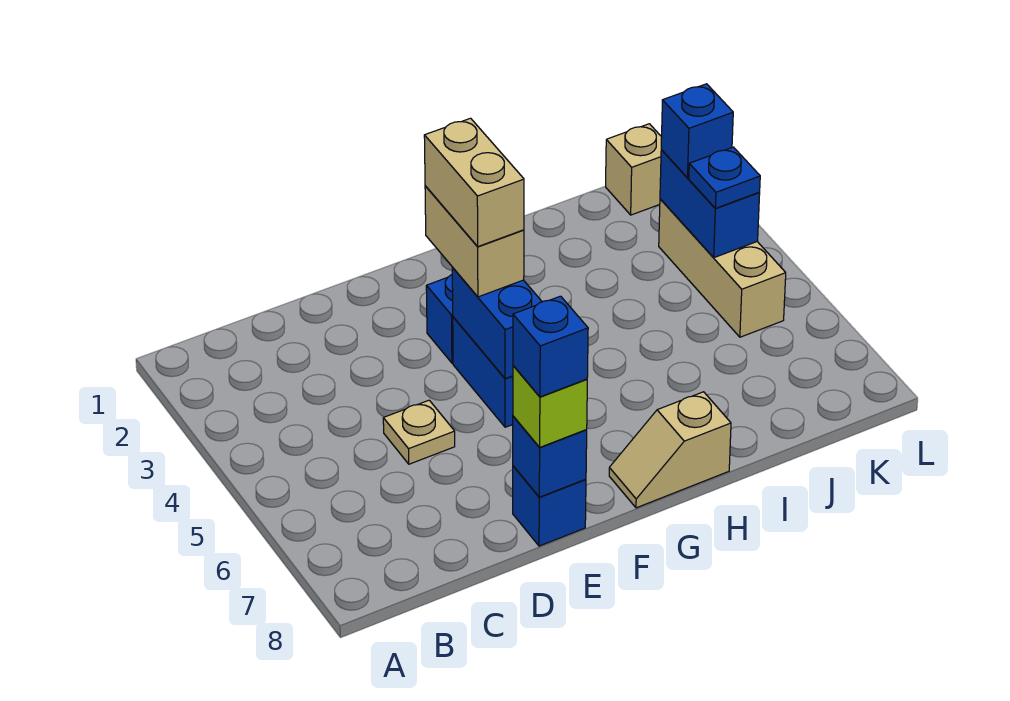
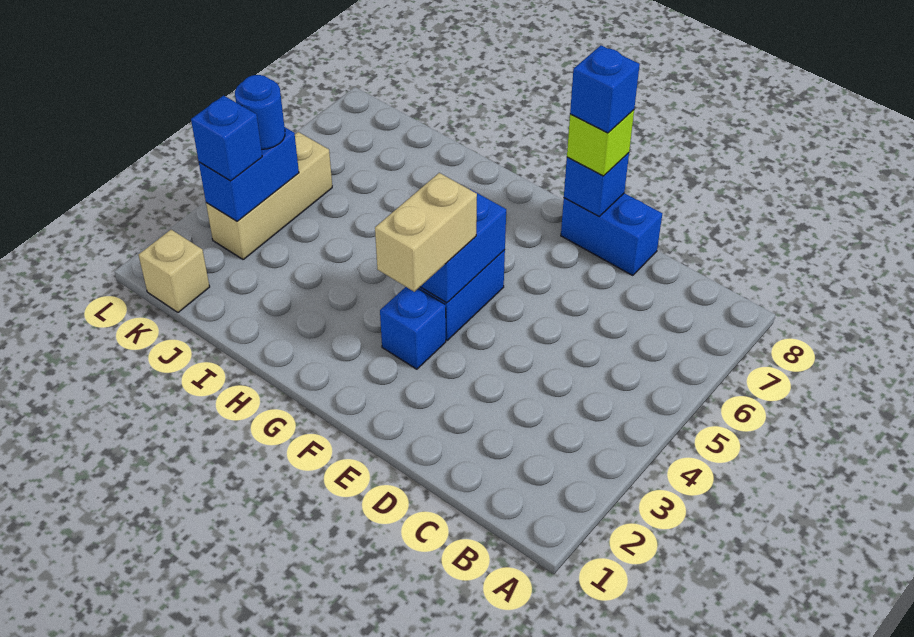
tan 1x1 plate [383,400,455,464] -> none
blue 1x1 brick [513,466,586,546] -> blue 1x2 brick [561,193,662,276]
tan 1x2 brick [424,118,524,246] -> none
tan 1x2 slope [609,392,731,508] -> none
blue 1x1 plate [689,147,760,208] -> blue 1x1 round brick [235,75,285,149]

